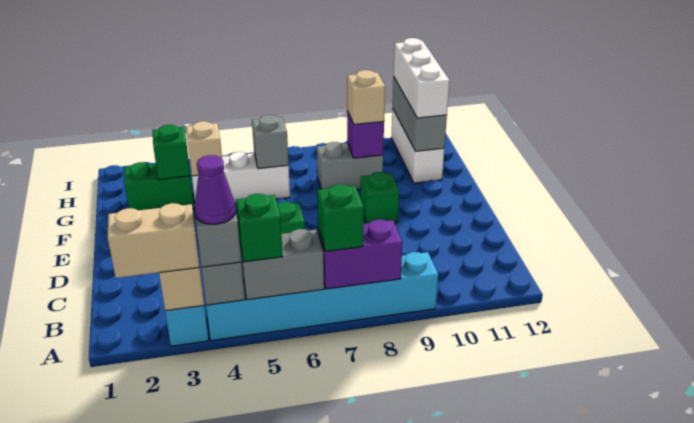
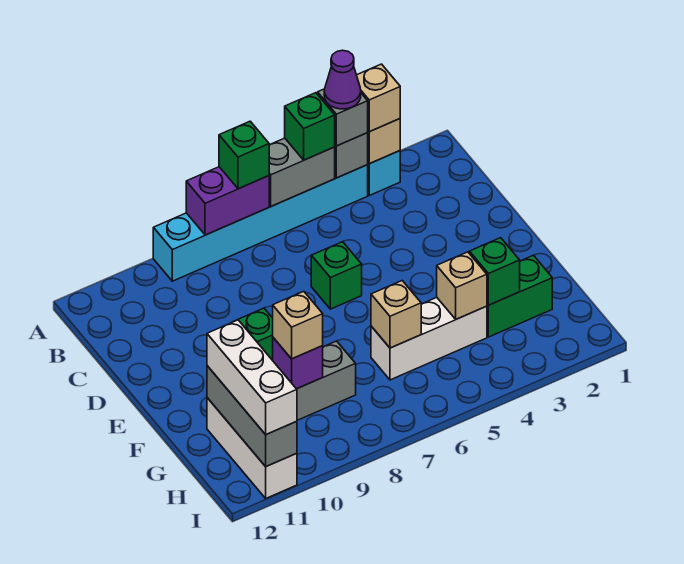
tan 1x2 brick [108,203,199,278] -> tan 1x1 brick [357,64,400,132]
grey 1x1 brick [252,115,289,169] -> tan 1x1 brick [371,281,421,348]

